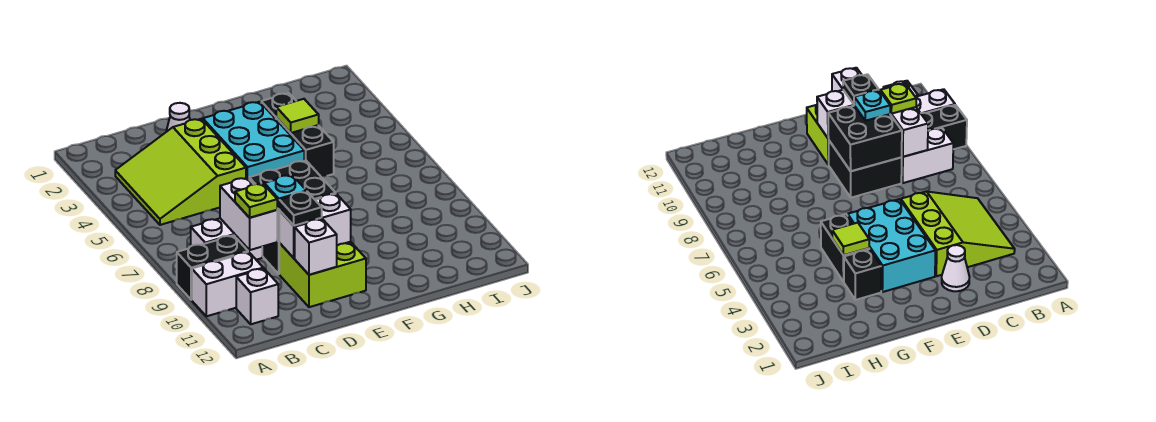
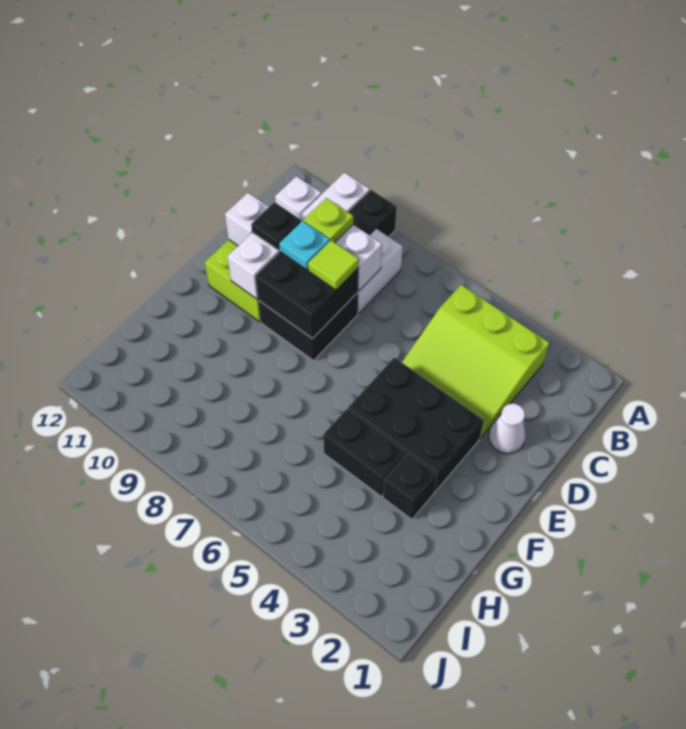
lime 3x3 slope [115,119,246,225] -> lime 3x3 slope turned to [402,285,549,438]
cyan 2x3 brick [203,102,304,178] -> black 2x3 brick [348,357,484,492]
lime 1x1 tile [276,99,319,133] -> lime 1x1 tile moved to [308,240,359,290]

